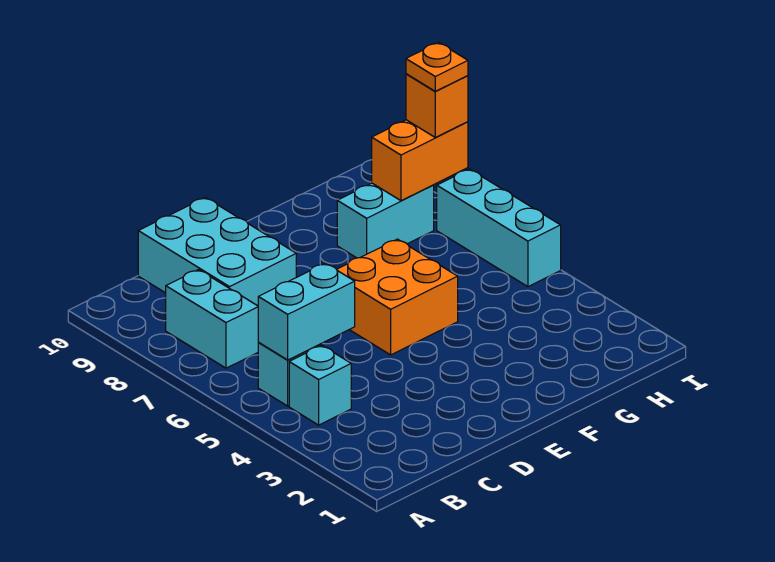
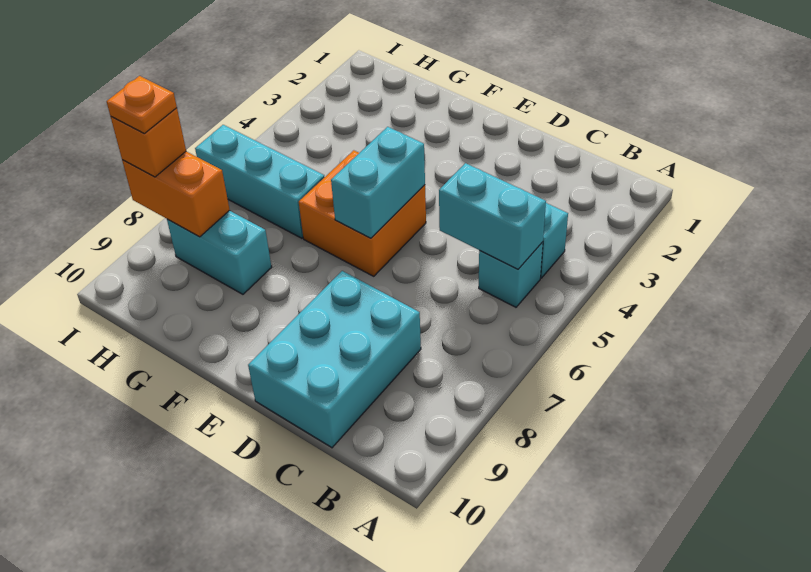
cyan 1x2 brick [166,270,259,368] -> cyan 1x2 brick moved to [331,127,425,238]
cyan 1x3 brick [437,169,561,287] -> cyan 1x3 brick turned to [195,125,324,238]

